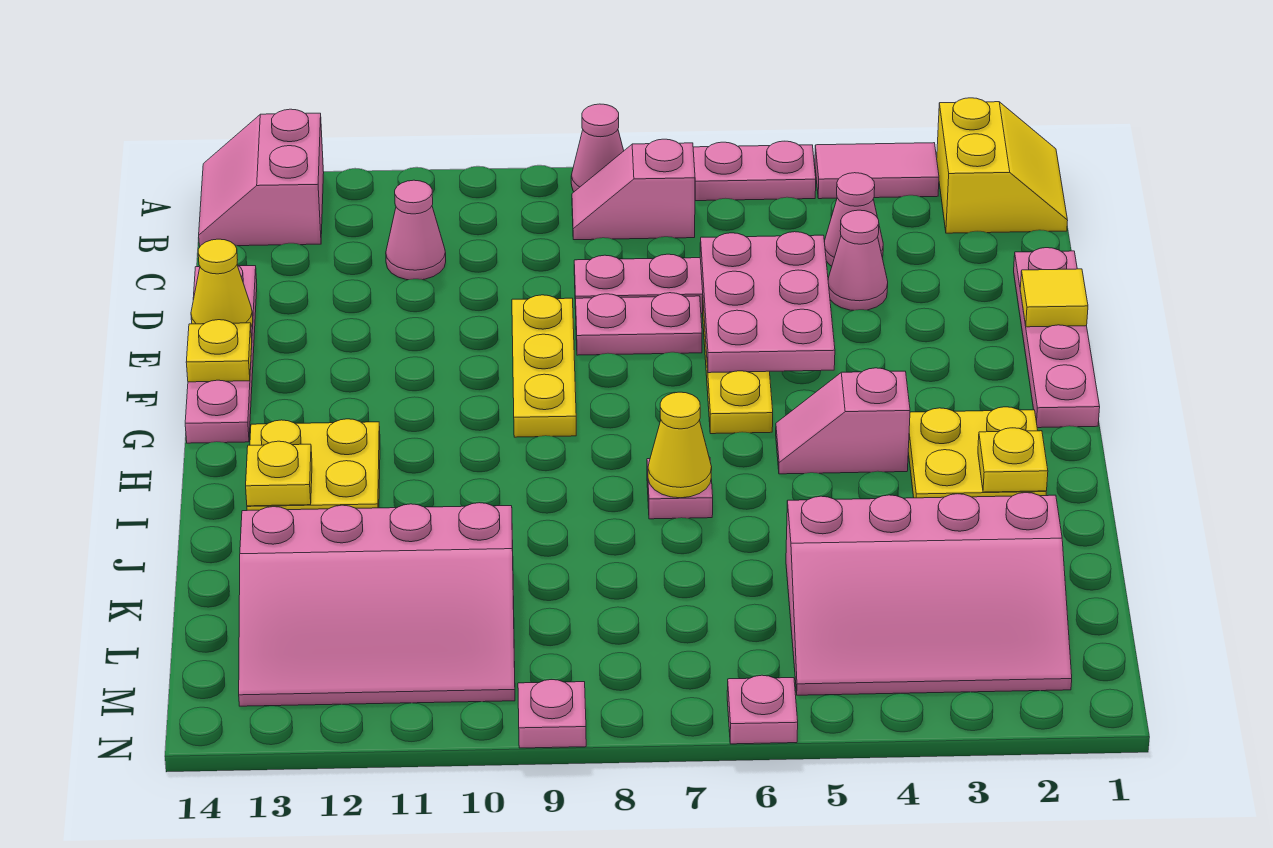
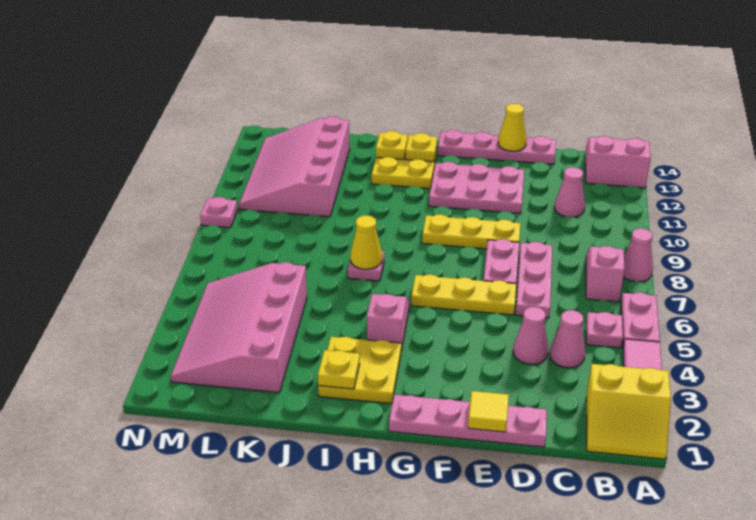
pink 2x3 plate [700,232,835,373] -> pink 2x3 plate moved to [429,162,524,214]
yellow 1x1 plate [186,320,252,382] -> yellow 1x1 plate moved to [406,133,437,162]
pink 1x1 plate [727,675,798,744] -> pink 1x1 plate moved to [586,312,623,348]

